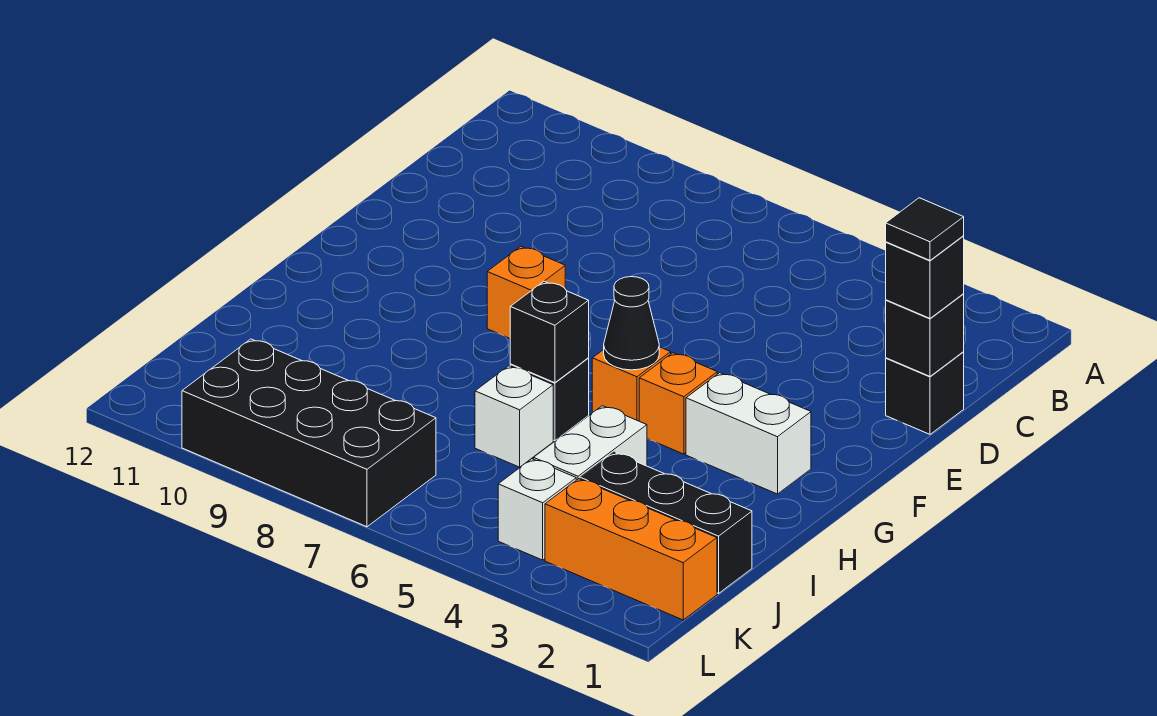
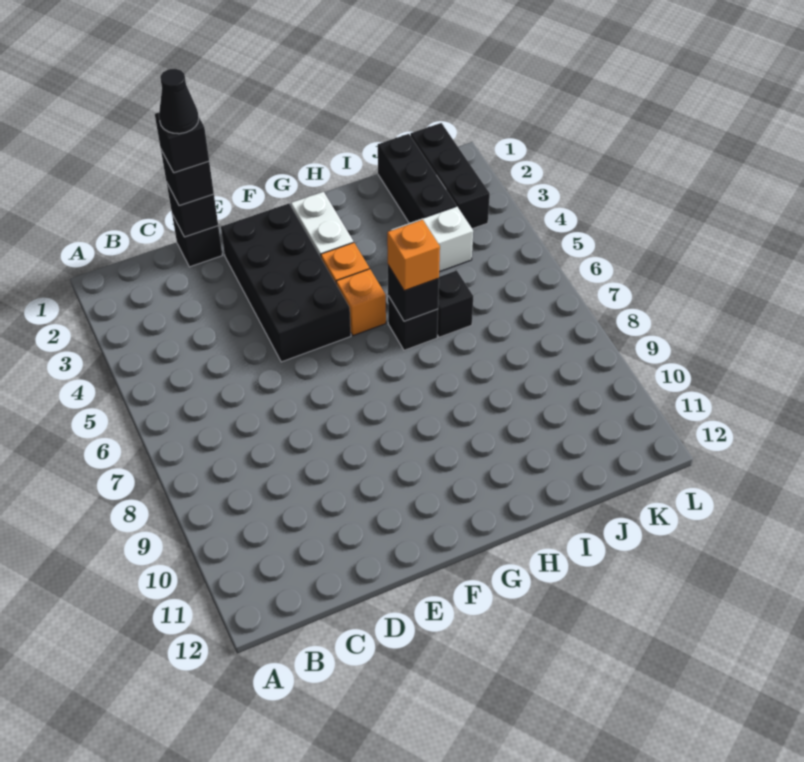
black 1x1 tile [886,198,964,260] -> black 1x1 brick [155,112,209,173]
orange 1x1 brick [487,246,565,338] -> orange 1x1 brick moved to [387,220,440,291]
black 1x1 cone [604,277,659,370] -> black 1x1 cone moved to [159,69,199,134]
white 1x1 brick [475,366,553,467] -> black 1x1 brick [437,270,473,337]
orange 1x3 brick [545,479,717,620] -> black 1x3 brick [410,123,490,229]
white 1x1 brick [498,459,576,560] -> none
black 2x4 brick [182,339,436,527] -> black 2x4 brick moved to [221,203,351,362]

